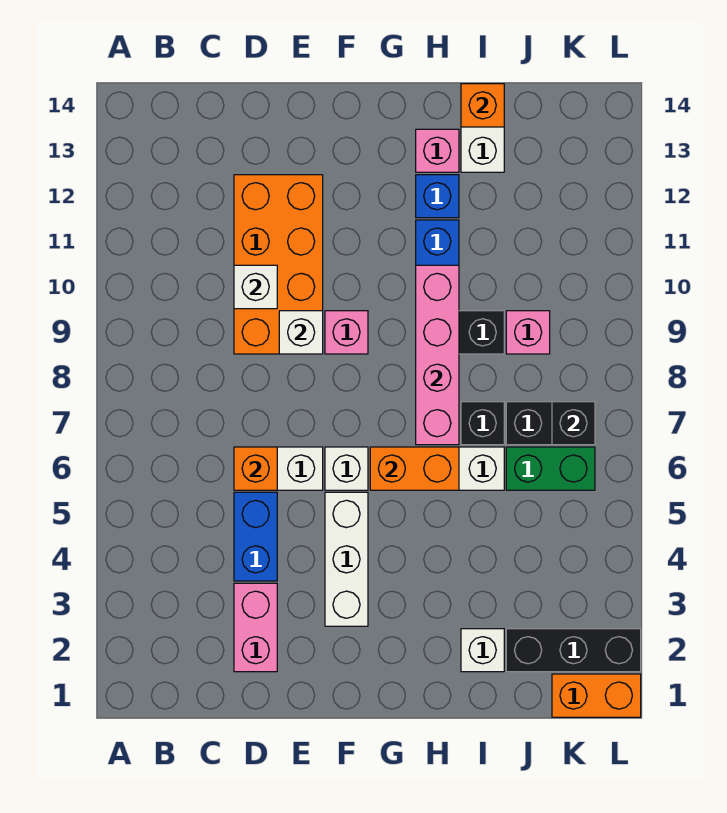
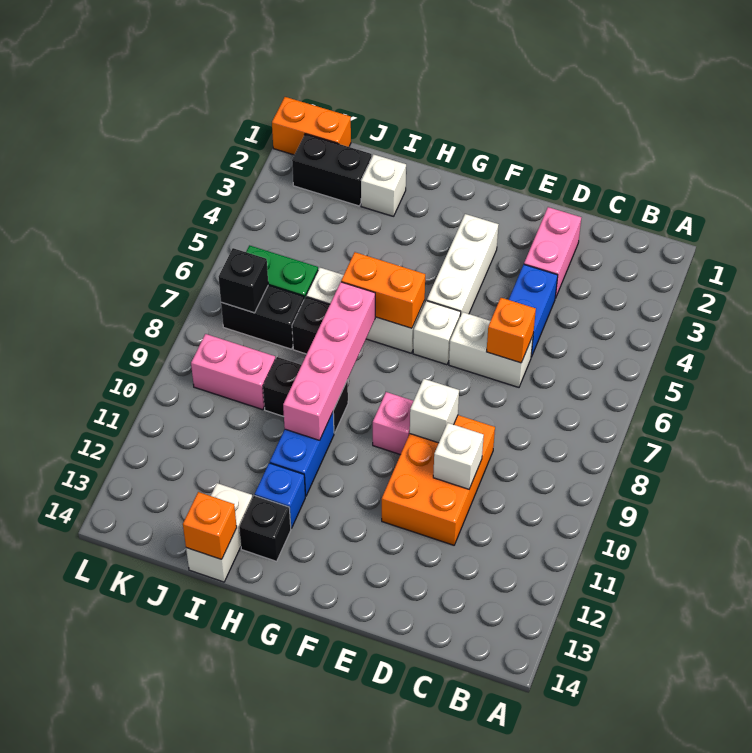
orange 2x4 brick [234,175,323,354] -> orange 2x3 brick [382,415,495,545]
pink 1x1 brick [416,129,459,172] -> black 1x1 brick [239,495,291,561]
black 1x3 brick [506,629,641,672] -> black 1x2 brick [292,134,372,206]
pink 1x1 brick [506,311,550,354] -> pink 1x2 brick [191,334,275,410]

